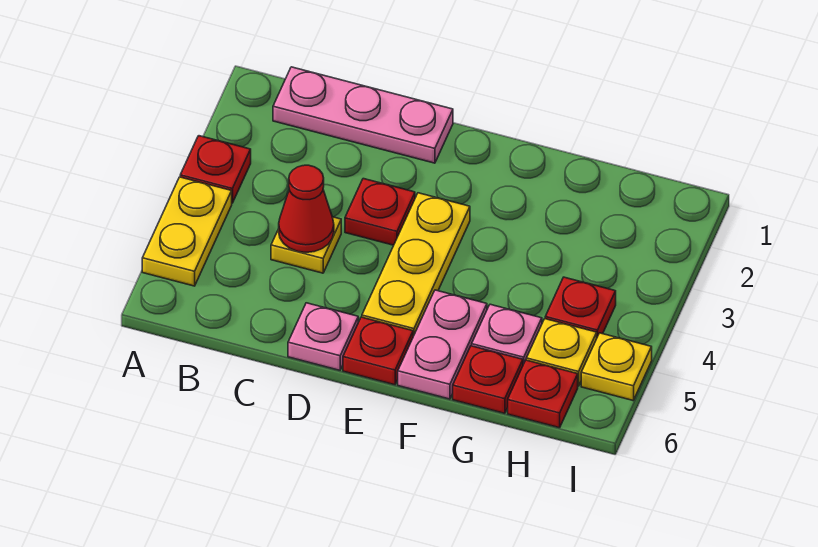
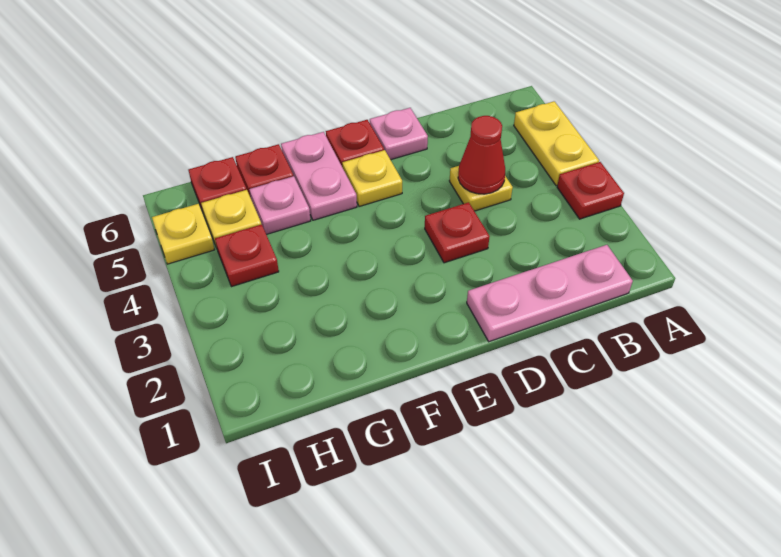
yellow 1x3 plate [362,193,470,336] -> yellow 1x1 plate [342,150,402,207]

